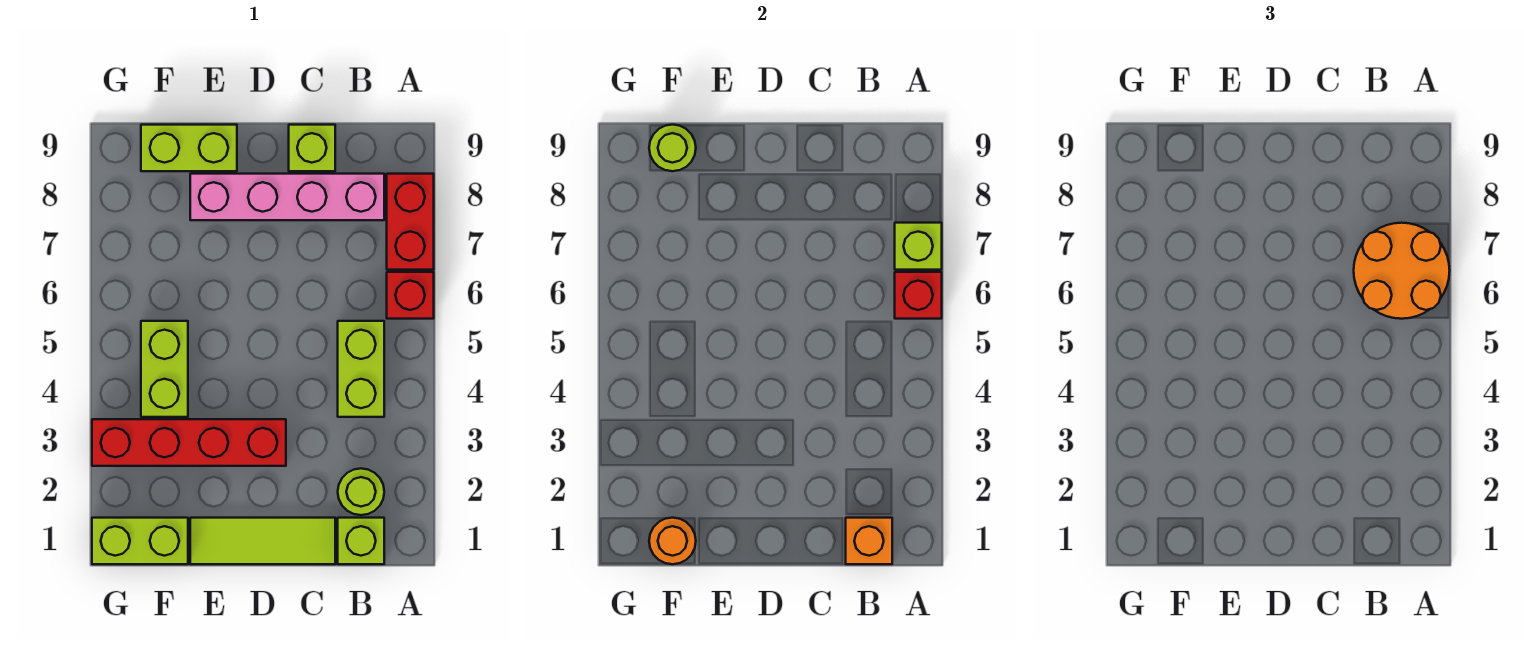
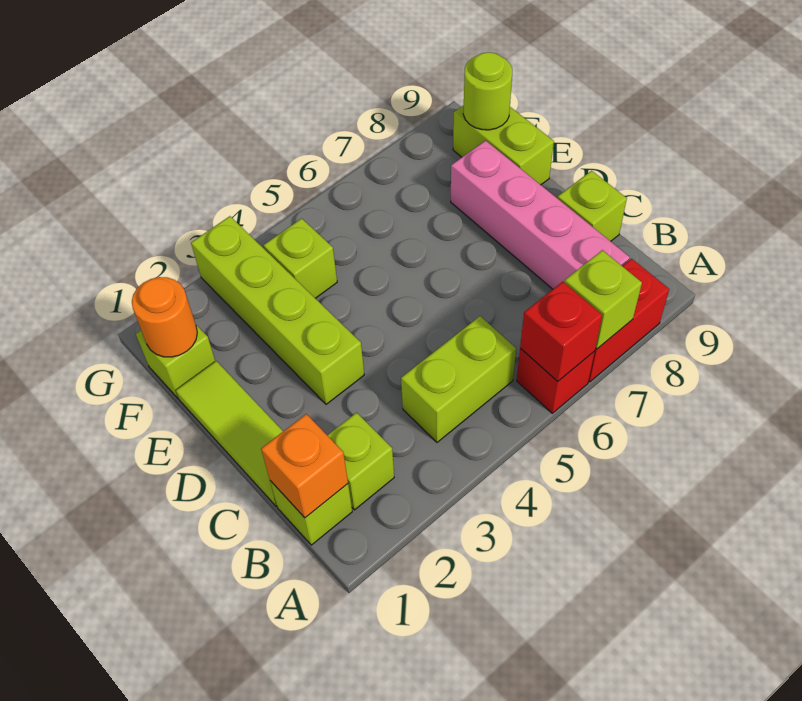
orange 2x2 round brick [1354,223,1450,319] -> none
lime 1x1 round brick [338,469,384,515] -> lime 1x1 brick [327,413,394,510]
red 1x4 brick [92,419,286,466] -> lime 1x4 brick [191,216,364,404]
lime 1x2 brick [92,518,188,564] -> lime 1x1 brick [136,325,215,398]
lime 1x2 brick [141,321,188,417] -> lime 1x1 brick [263,218,337,298]

